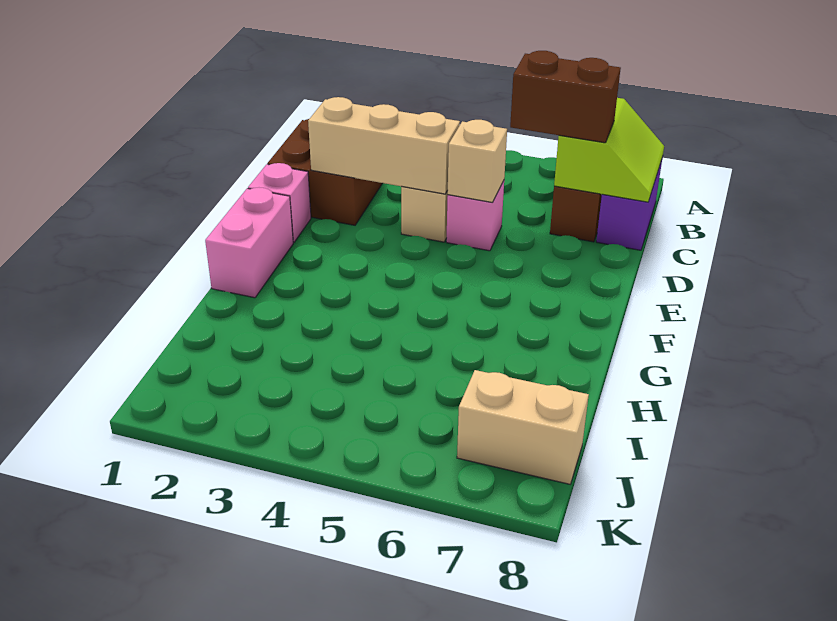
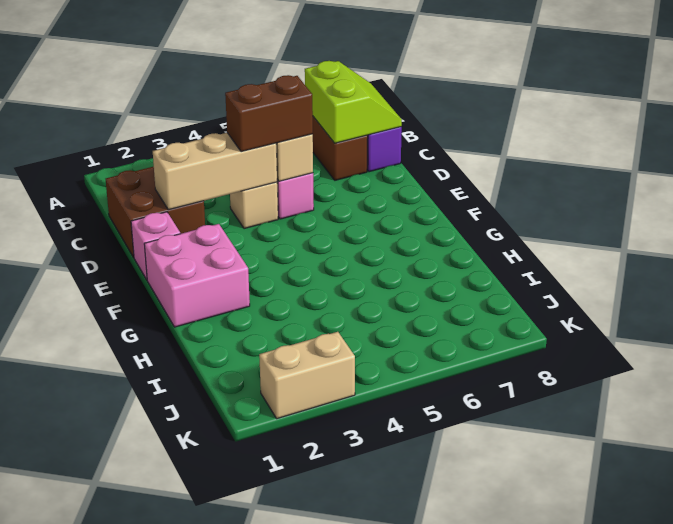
brown 1x2 brick [510,51,621,143] -> brown 1x2 brick moved to [225,75,313,152]
pink 1x2 brick [205,188,293,298] -> pink 2x2 brick [144,224,250,327]
tan 1x2 brick [457,370,589,484] -> tan 1x2 brick moved to [259,332,355,419]

